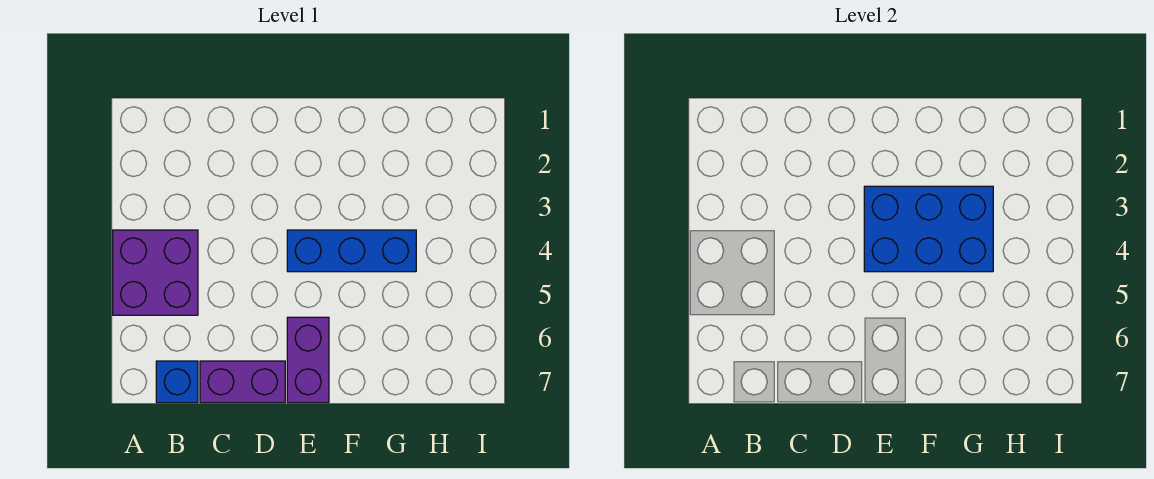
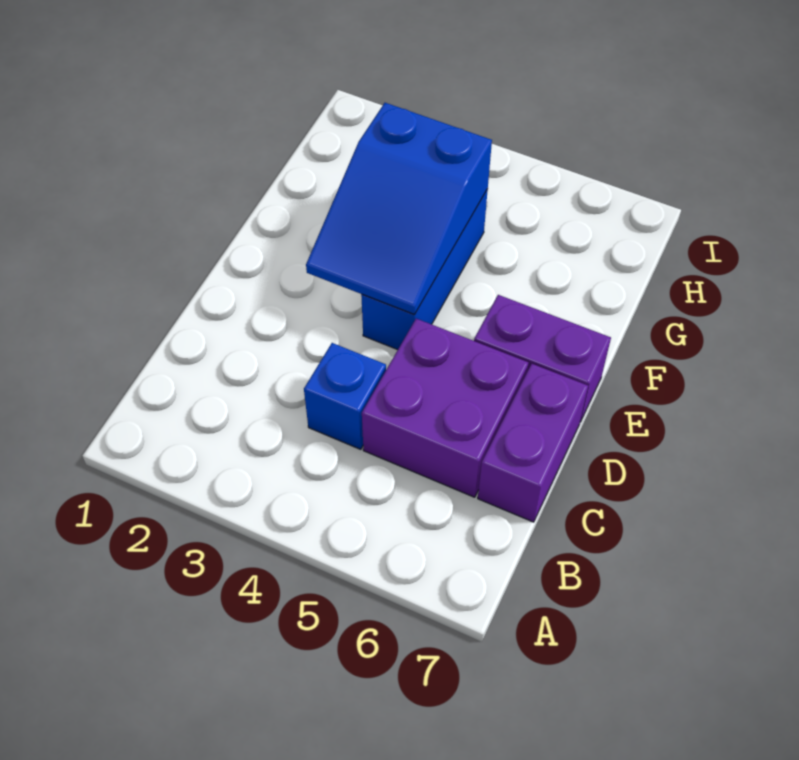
purple 2x2 brick [113,230,198,315] -> purple 2x2 brick moved to [362,319,529,497]
blue 1x1 brick [156,361,198,403] -> blue 1x1 brick moved to [304,343,386,449]
blue 2x3 brick [864,186,993,272] -> blue 2x3 slope [306,103,492,315]

